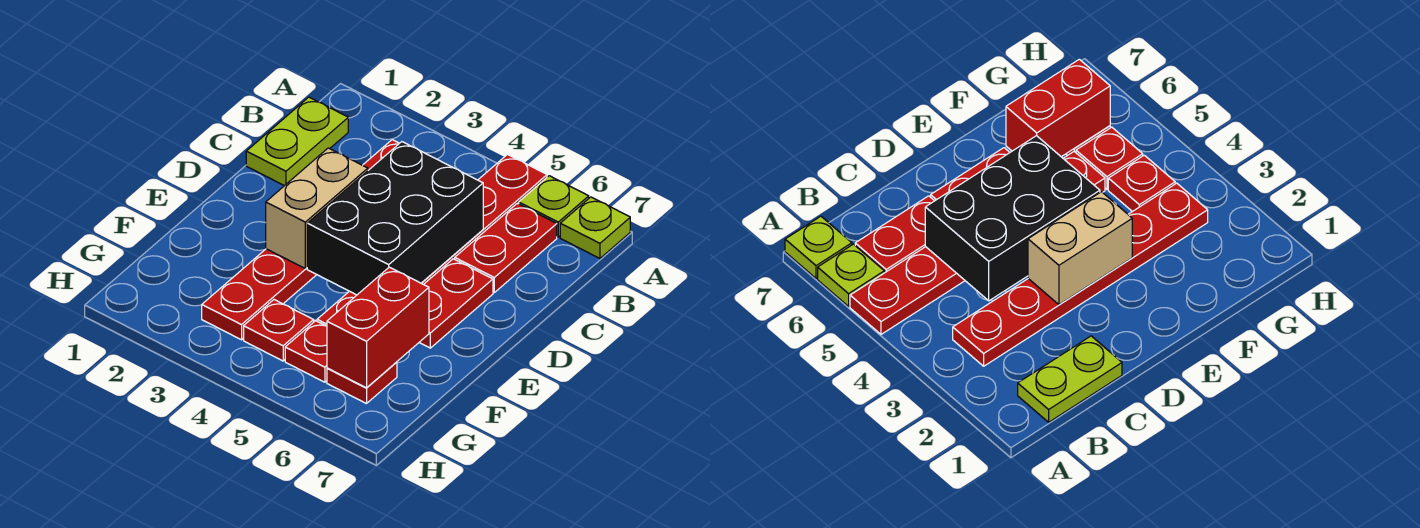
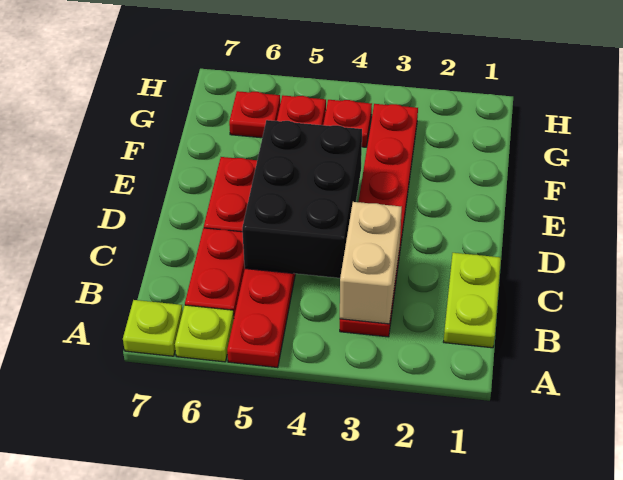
tan 1x2 brick [266,148,368,268] -> tan 1x2 brick moved to [340,202,402,324]
red 1x2 brick [327,267,429,388] -> none

